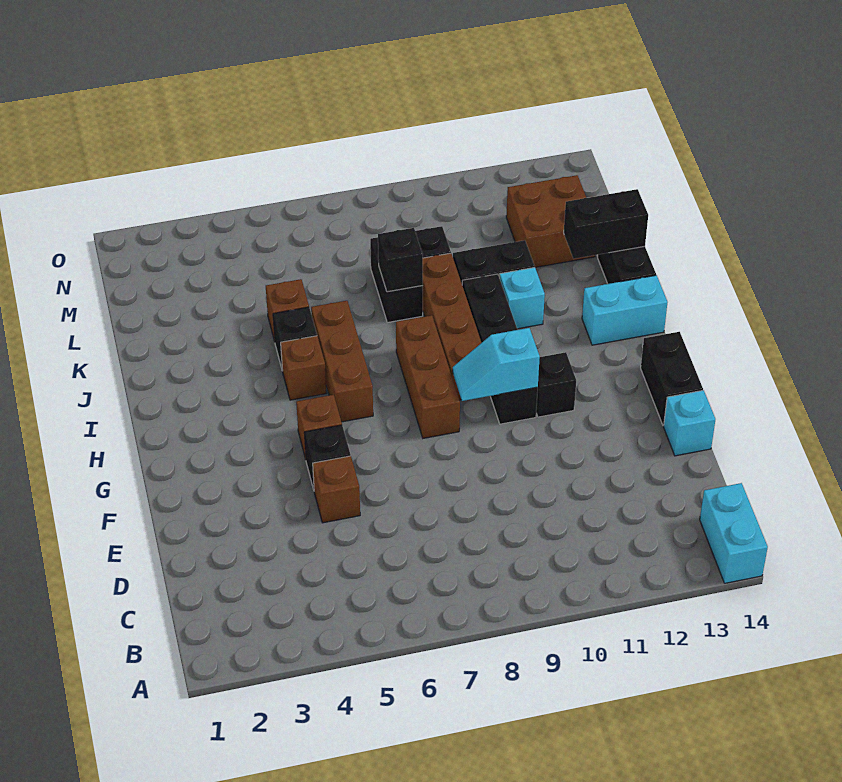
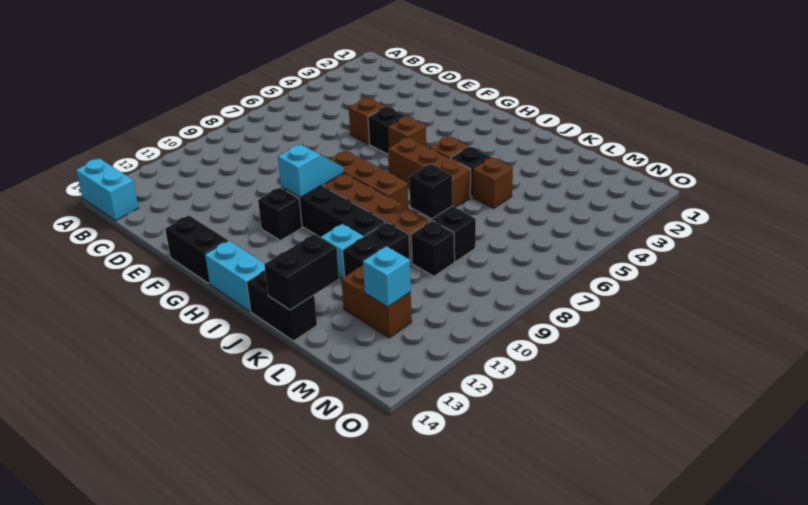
cyan 1x1 brick [664,390,715,456] -> cyan 1x1 brick moved to [363,246,411,307]
cyan 1x2 brick [582,275,668,345] -> cyan 1x2 brick turned to [205,241,265,311]
brown 2x2 brick [506,175,595,267] -> brown 1x2 brick [341,265,412,338]

